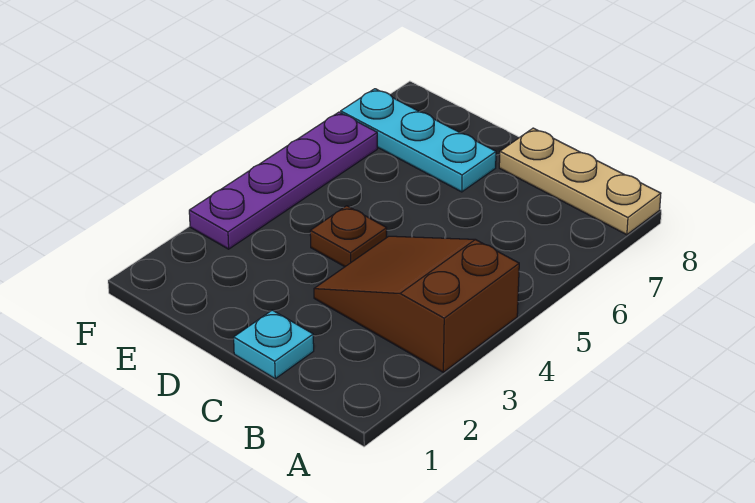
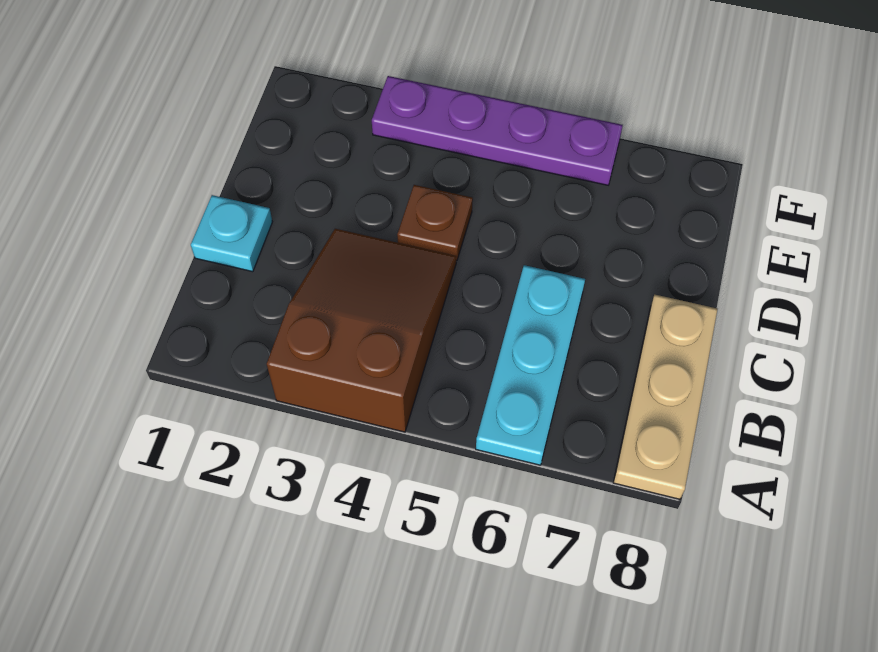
cyan 1x3 plate [341,89,496,192] -> cyan 1x3 plate moved to [476,265,585,465]

